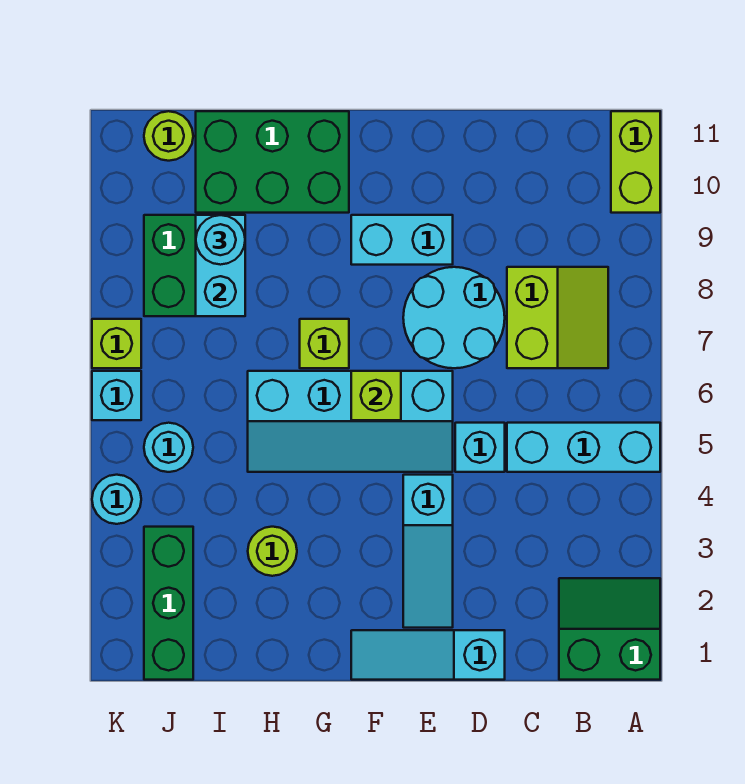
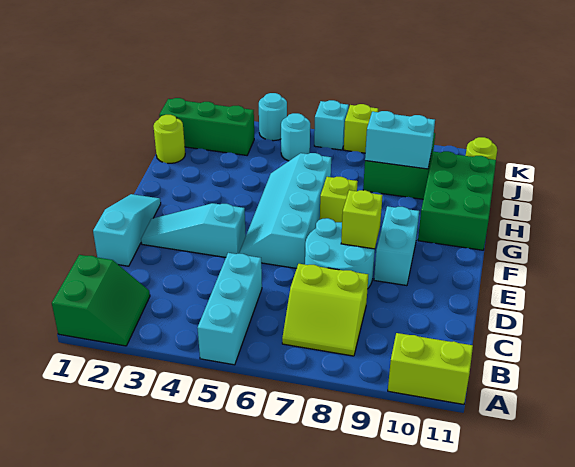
cyan 1x1 brick [455,423,505,472] -> none
lime 1x1 brick [351,371,401,420] -> lime 1x1 brick moved to [341,190,383,249]
lime 1x1 round brick [248,527,297,576] -> lime 1x1 round brick moved to [153,115,185,163]
cyan 1x1 round brick [196,215,245,265] -> none

